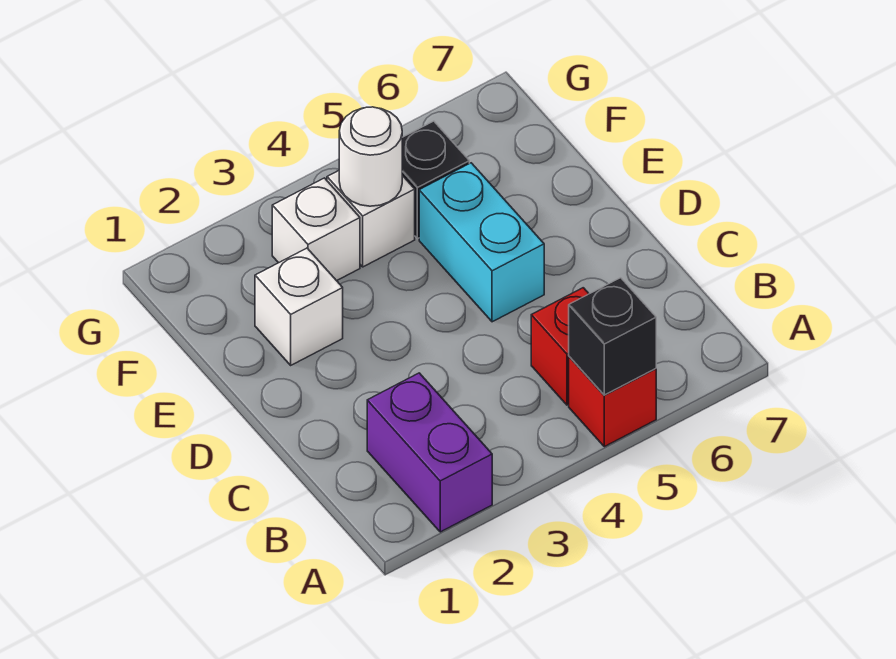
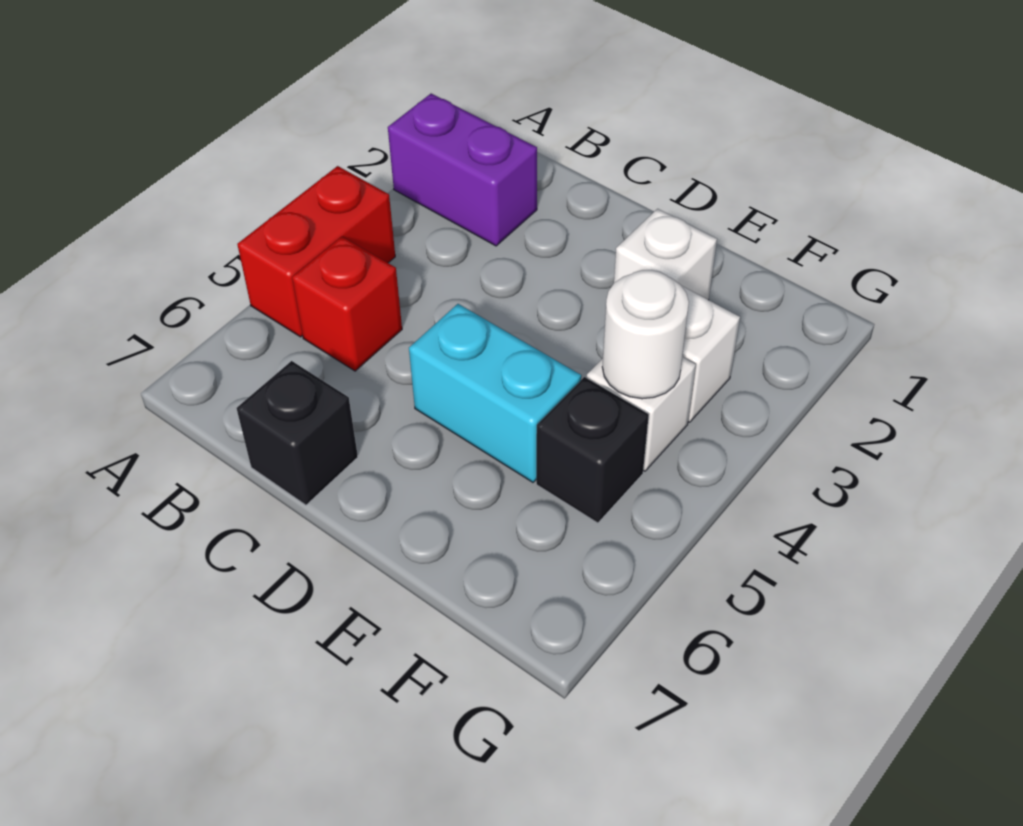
red 1x1 brick [569,357,656,447] -> red 1x2 brick [237,166,395,337]
black 1x1 brick [569,278,656,395] -> black 1x1 brick moved to [237,361,358,505]

